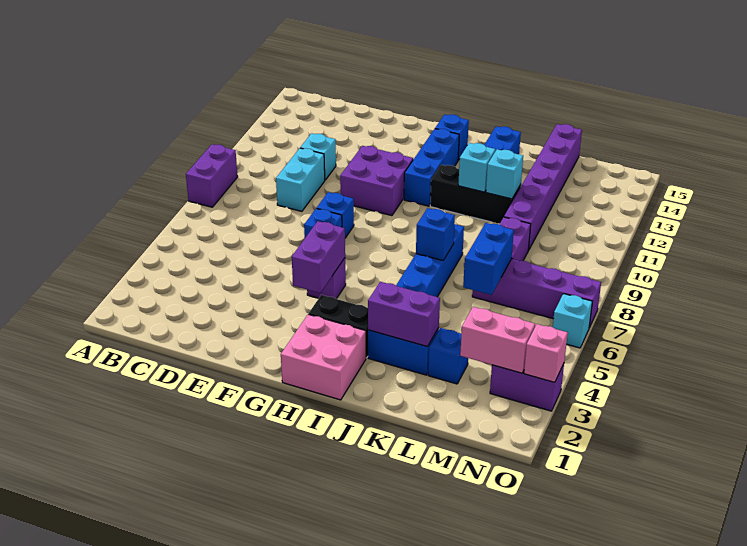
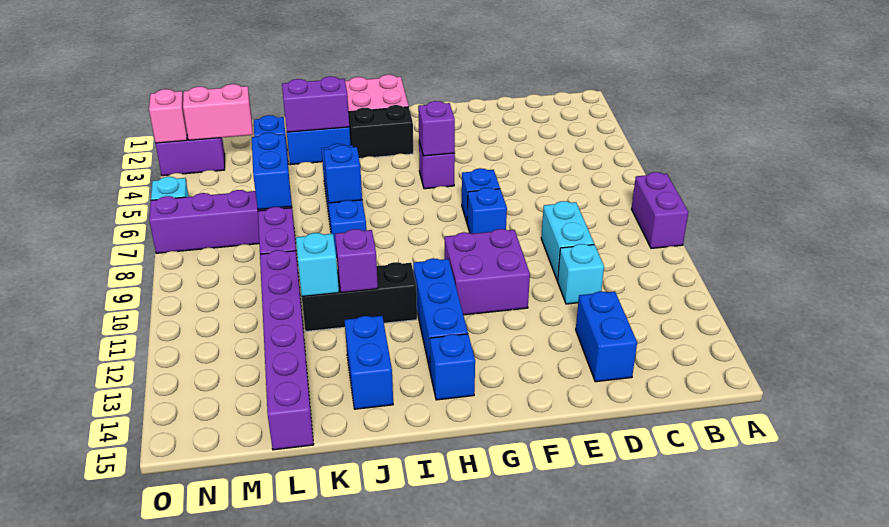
none -> blue 1x2 brick [576,291,637,382]
purple 1x2 brick [292,221,345,293] -> purple 1x1 brick [418,101,455,156]
cyan 1x1 brick [458,143,495,192] -> purple 1x1 brick [335,229,378,292]

